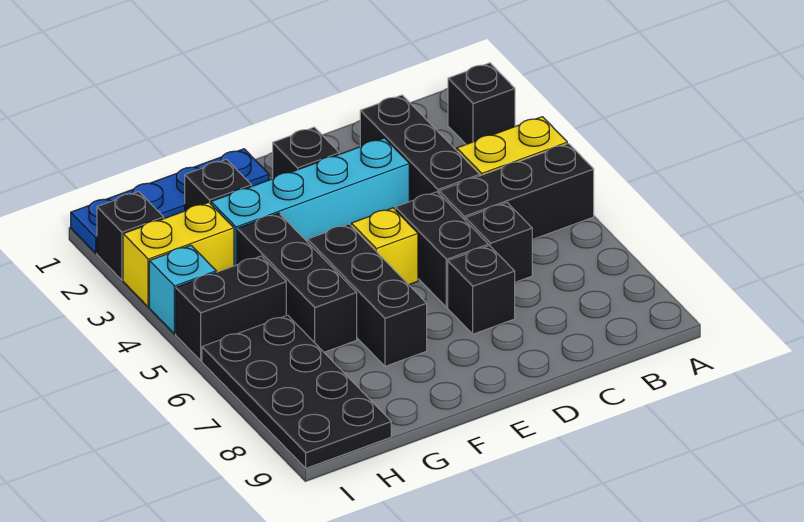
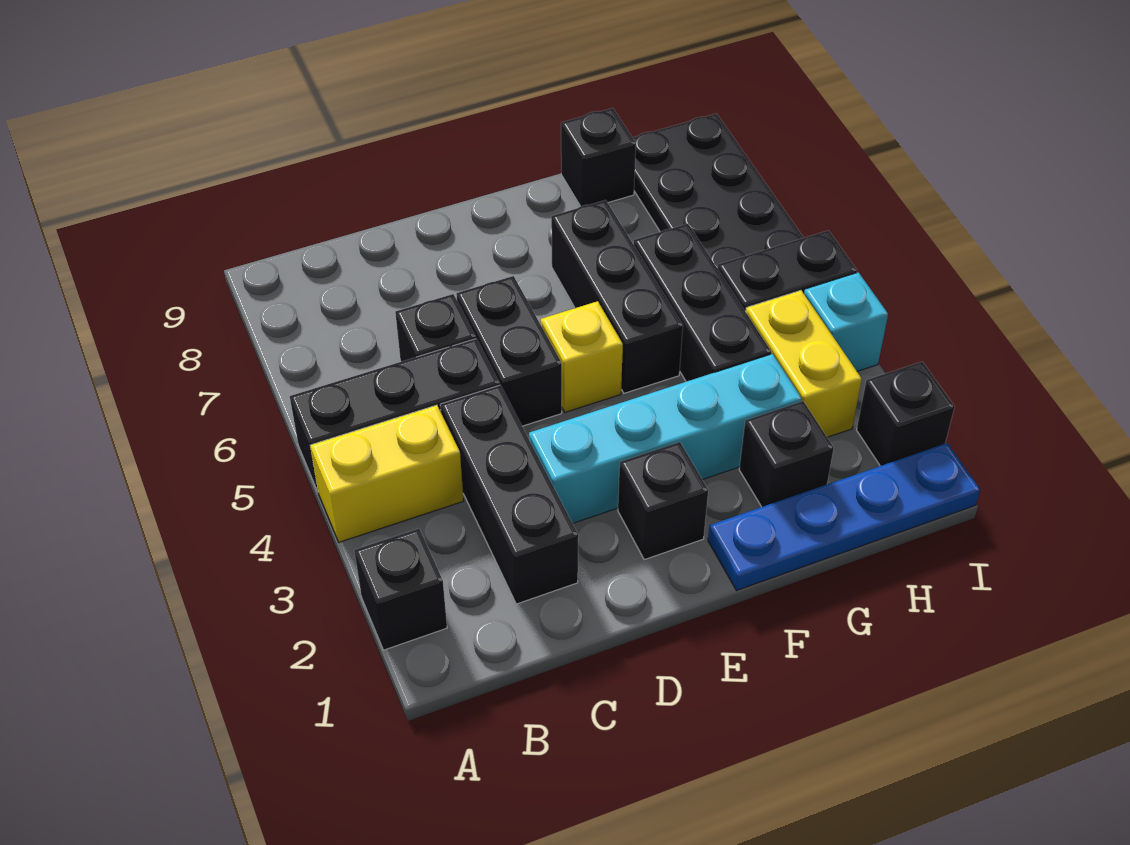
black 1x1 brick [448,246,515,334] -> black 1x1 brick moved to [561,108,636,206]
yellow 1x2 brick [123,202,234,307] -> yellow 1x2 brick turned to [746,290,862,437]

